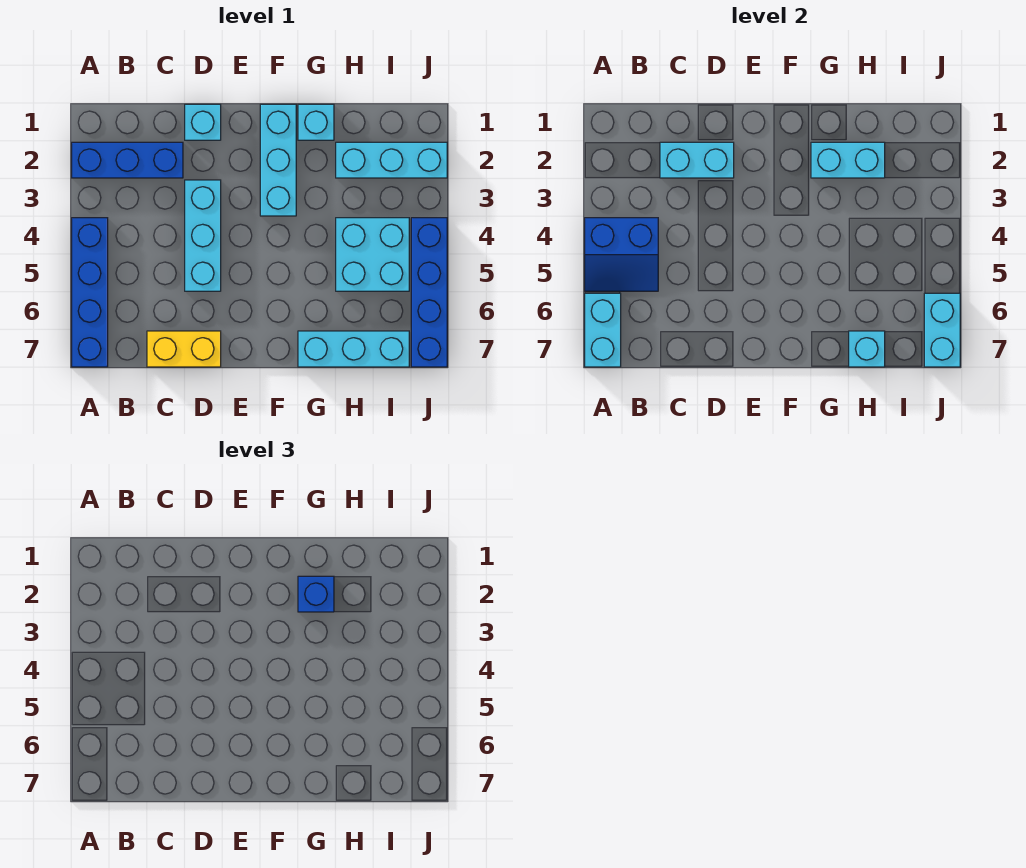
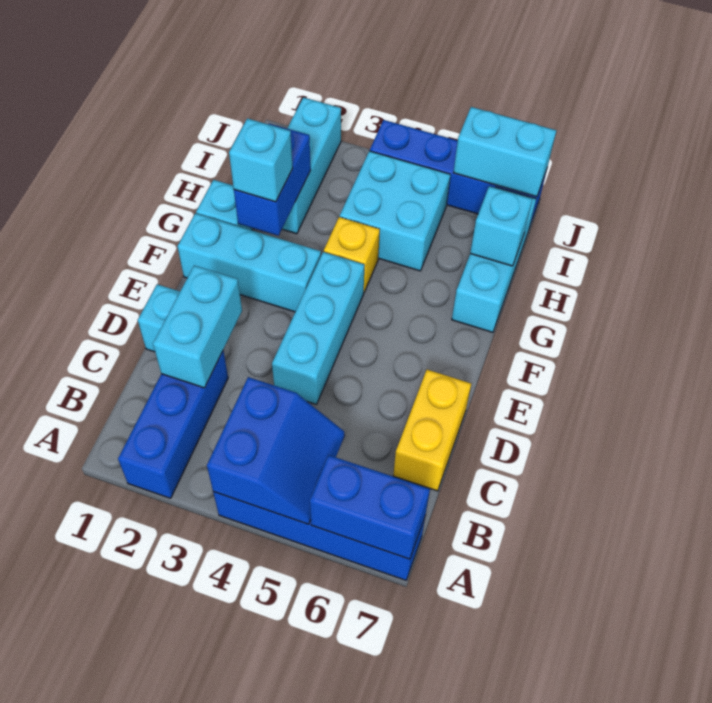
cyan 1x2 brick [585,293,621,367] -> blue 1x2 brick [310,455,430,559]
cyan 1x3 brick [185,180,221,291] -> cyan 1x3 brick turned to [272,252,364,405]
cyan 1x2 brick [811,142,885,178] -> blue 1x2 brick [234,124,311,236]
blue 1x1 brick [298,576,334,612] -> cyan 1x1 brick [229,118,293,202]
none -> yellow 1x1 brick [324,217,380,292]

